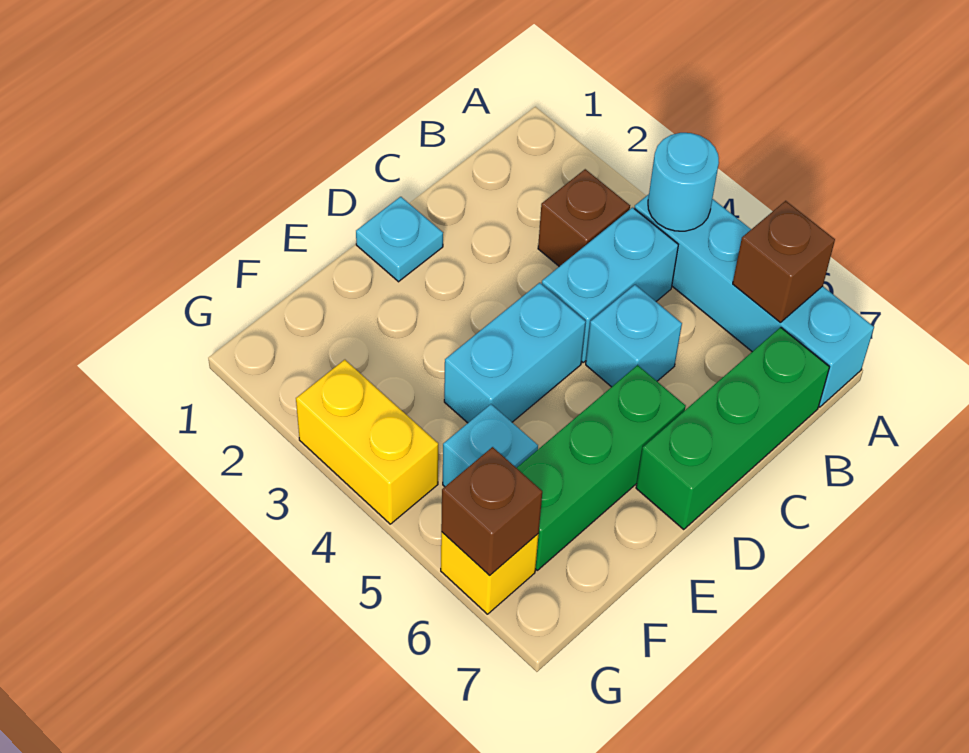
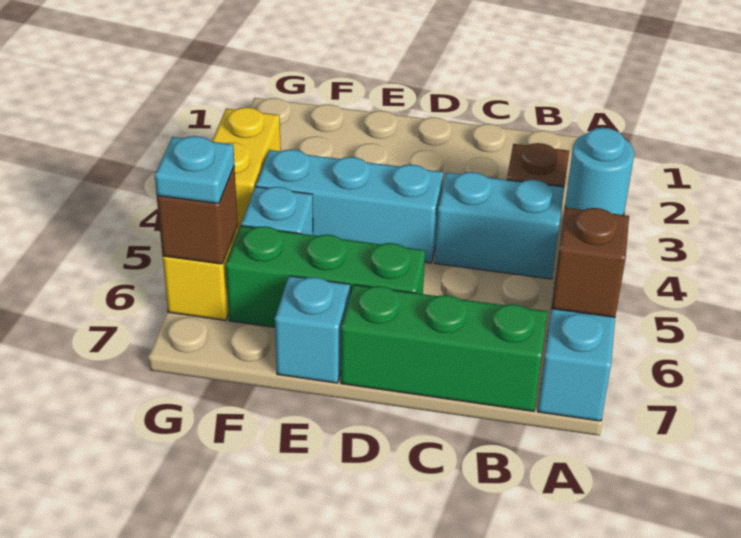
cyan 1x1 brick [586,285,682,387] -> cyan 1x1 brick moved to [275,276,350,383]
cyan 1x1 plate [356,197,443,282] -> cyan 1x1 plate moved to [155,136,234,204]
cyan 1x2 brick [444,283,586,423] -> cyan 1x3 brick [256,149,444,263]

